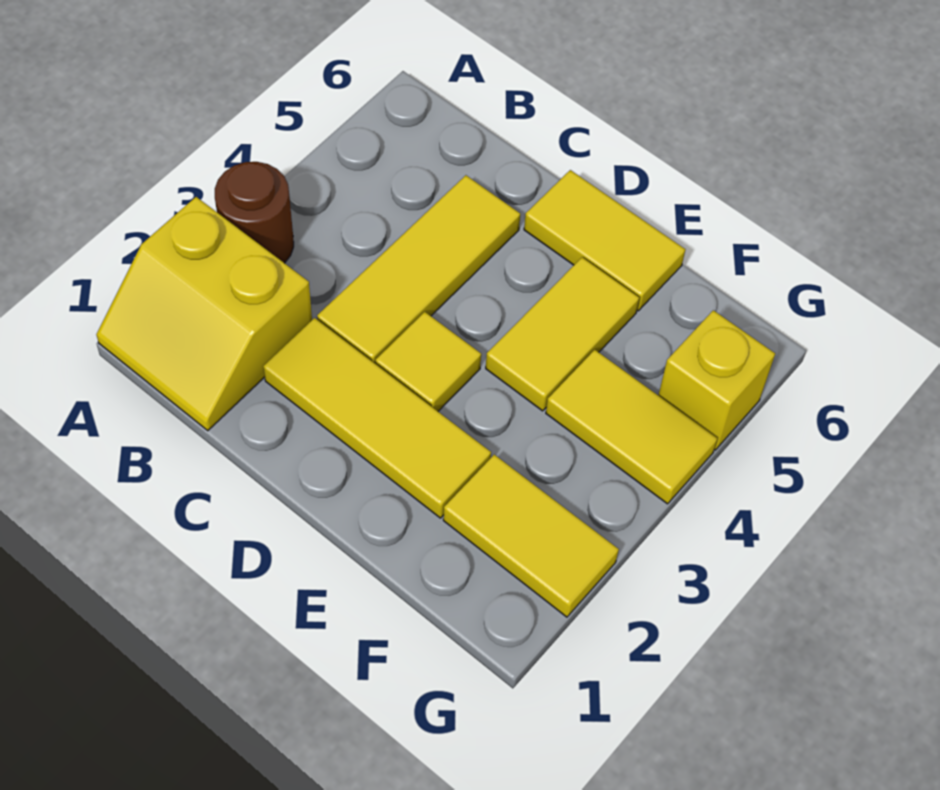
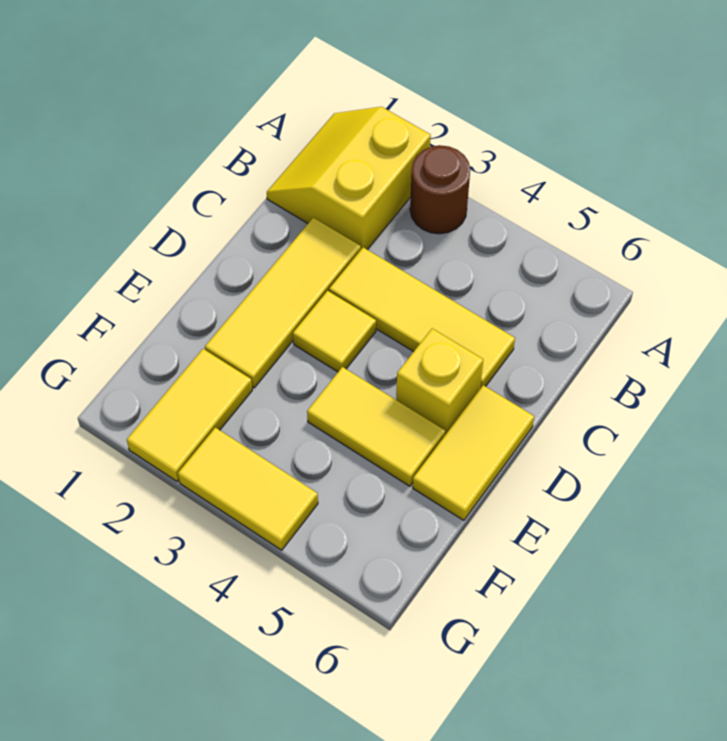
yellow 1x2 tile [546,350,718,504] -> yellow 1x2 tile turned to [178,428,318,550]
yellow 1x1 brick [658,310,775,450] -> yellow 1x1 brick moved to [396,329,483,435]

